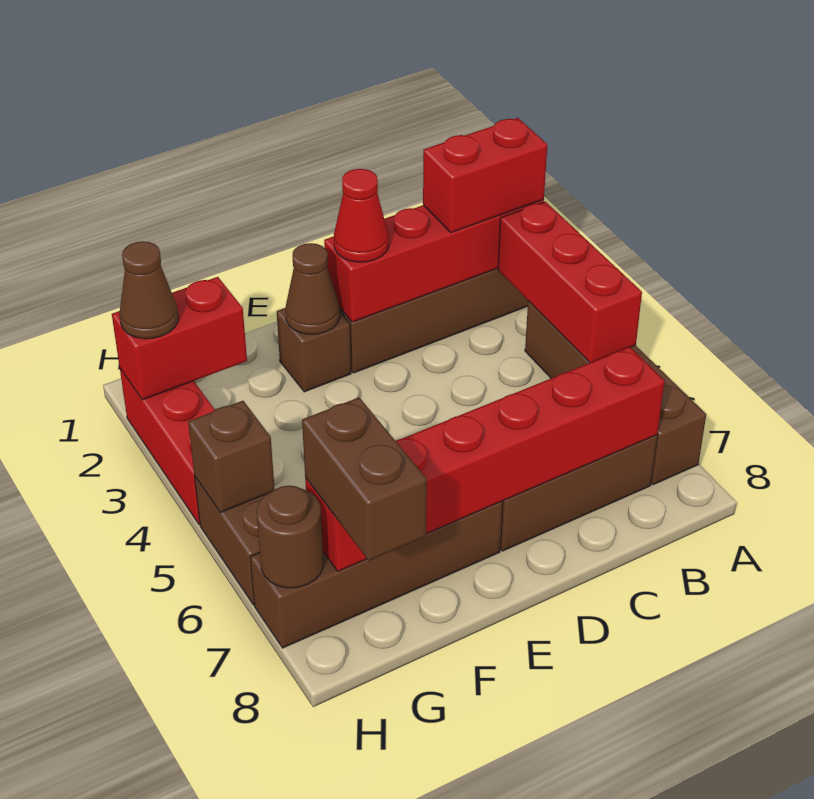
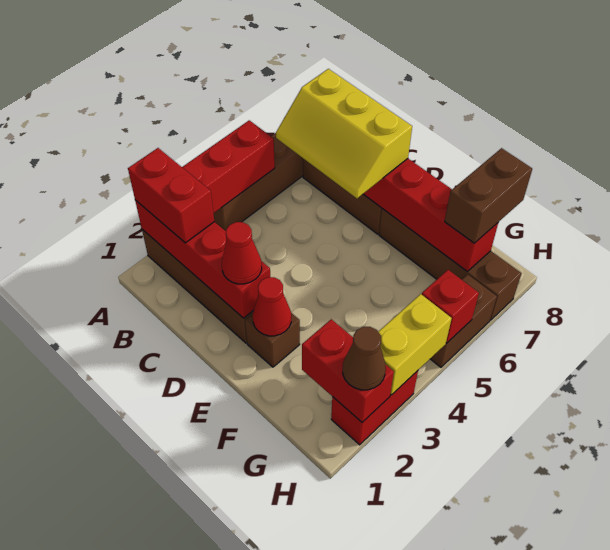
none -> yellow 2x3 slope [276,69,412,198]
brown 1x1 cone [286,243,340,334] -> red 1x1 cone [253,277,291,336]
red 1x3 brick [120,369,215,525] -> red 1x2 brick [331,371,418,445]
none -> yellow 1x2 brick [378,294,452,395]
brown 1x1 brick [188,401,275,513] -> red 1x1 brick [422,270,479,343]
brown 1x1 round brick [257,486,323,588] -> none

